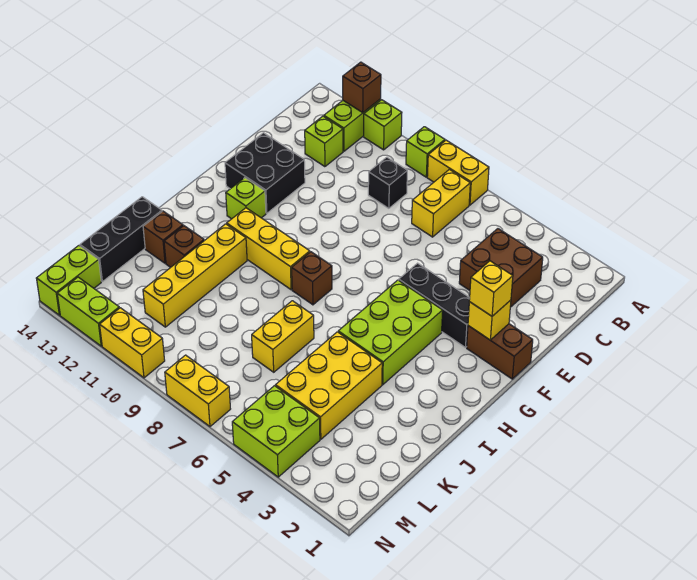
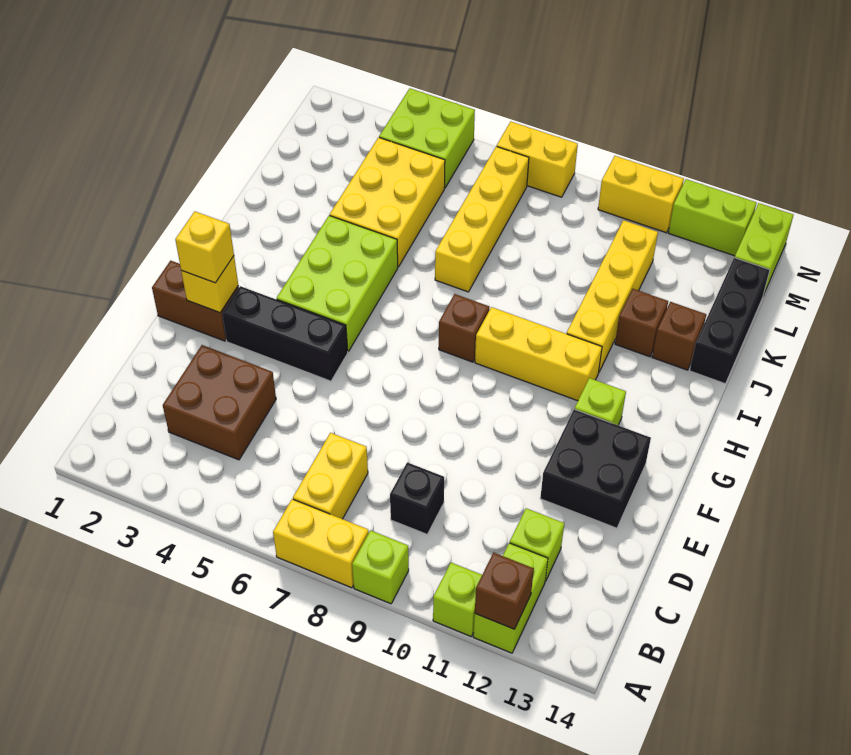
yellow 1x2 brick [252,301,314,372] -> yellow 1x4 brick [435,146,529,292]

